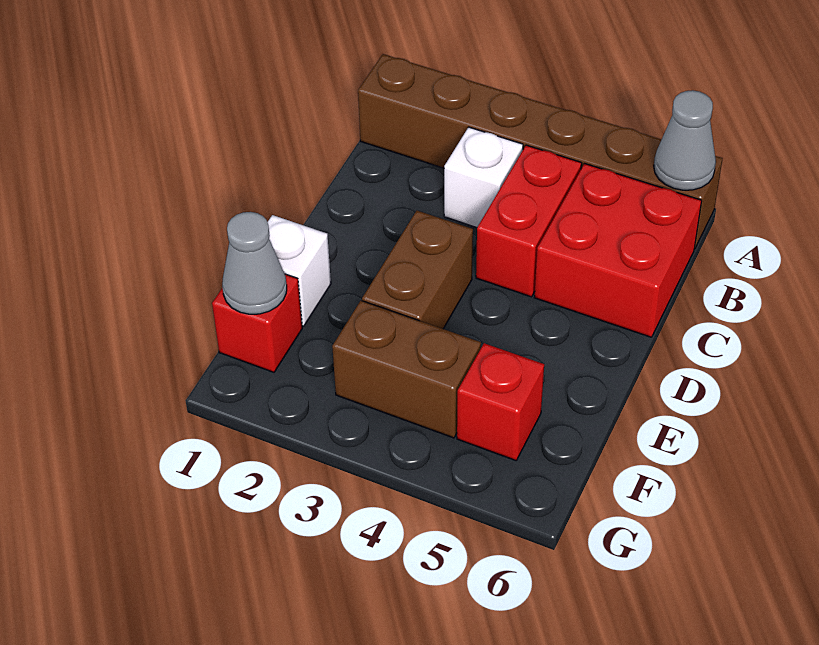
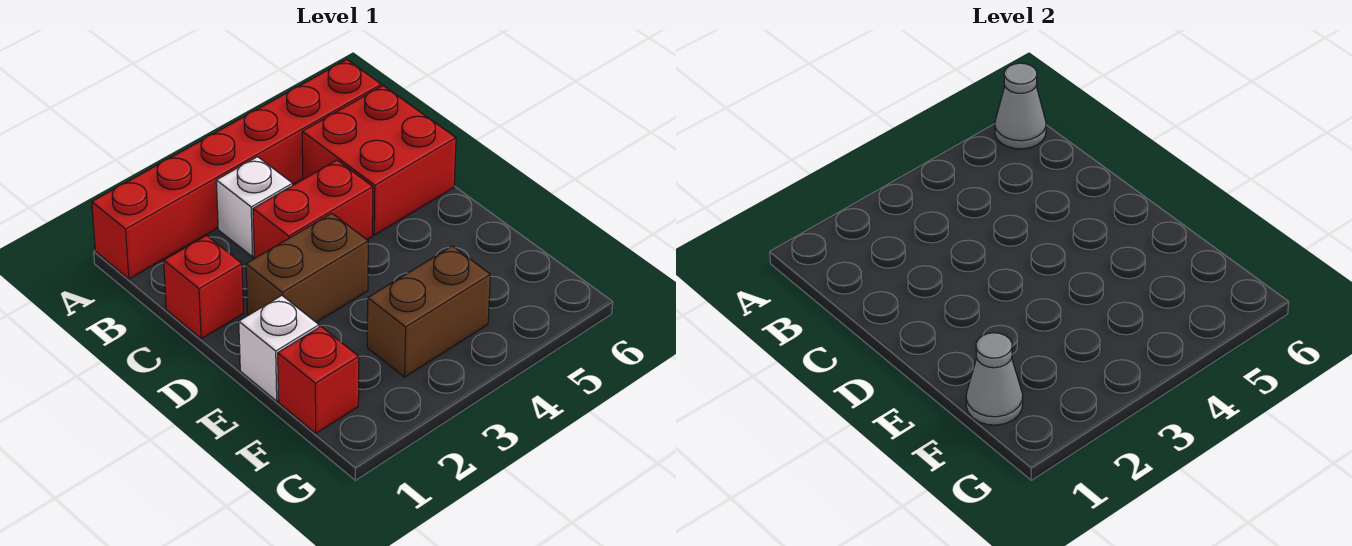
brown 1x6 brick [358,54,723,249] -> red 1x6 brick [92,60,381,279]
red 1x2 brick [476,145,582,297] -> red 1x2 brick turned to [253,160,373,259]
brown 1x2 brick [362,211,473,329] -> brown 1x2 brick turned to [246,213,368,322]
red 1x1 brick [457,343,544,460] -> red 1x1 brick moved to [164,236,244,339]

